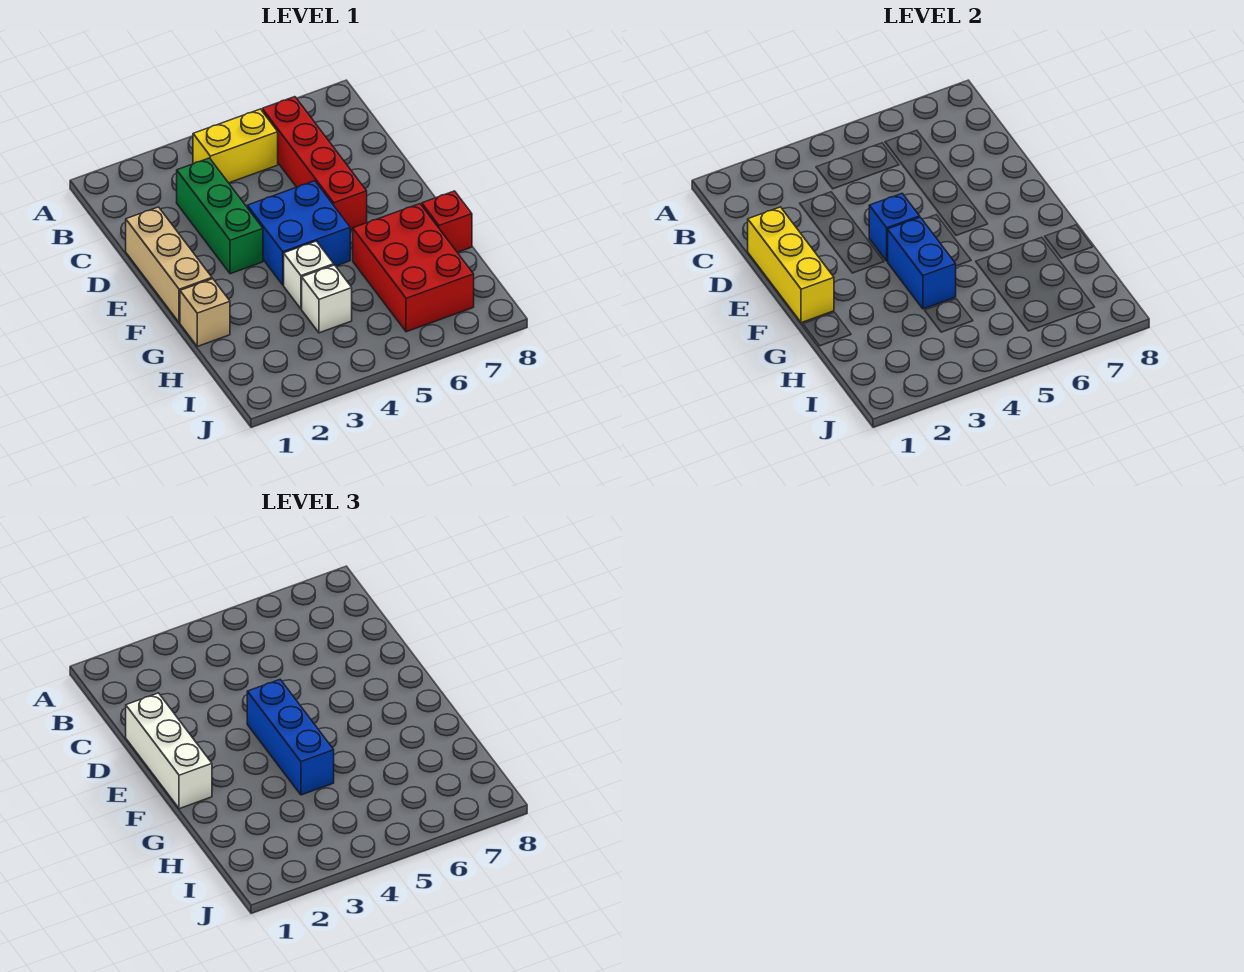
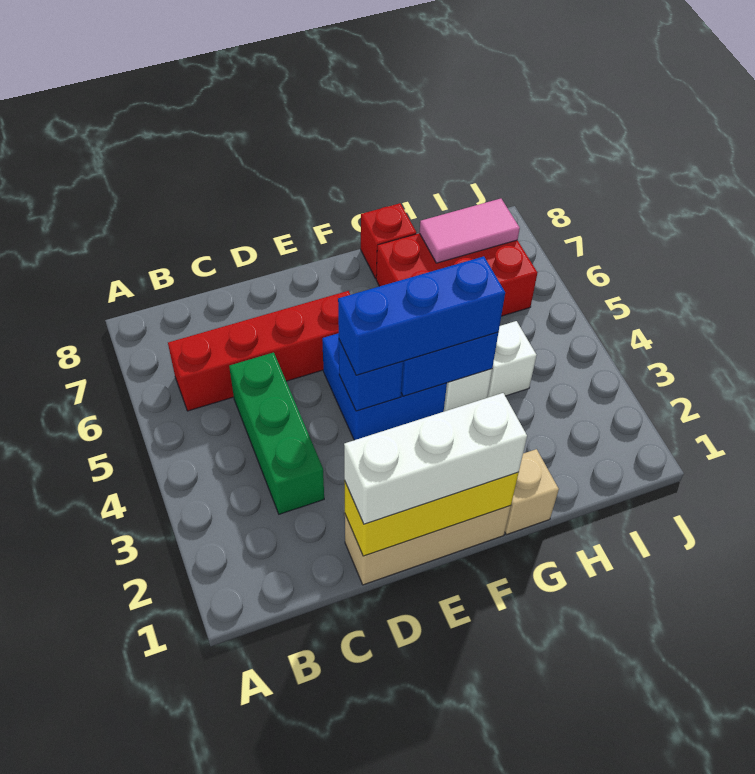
yellow 1x2 brick [193,109,278,183] -> none
green 1x3 brick [177,158,263,274] -> green 1x3 brick turned to [229,352,324,514]
none -> pink 1x2 tile [419,199,520,263]

